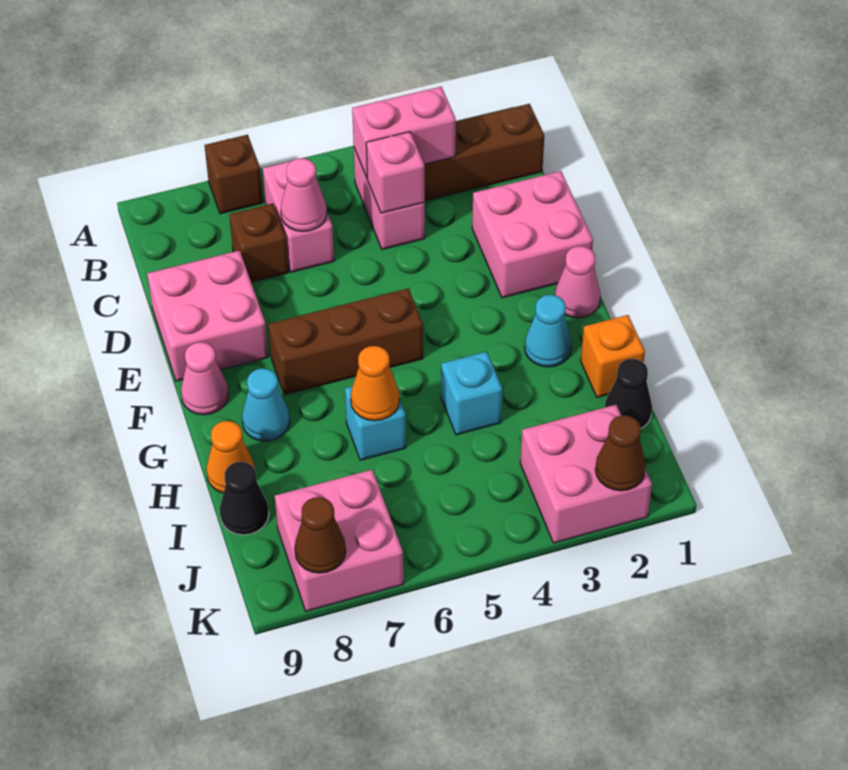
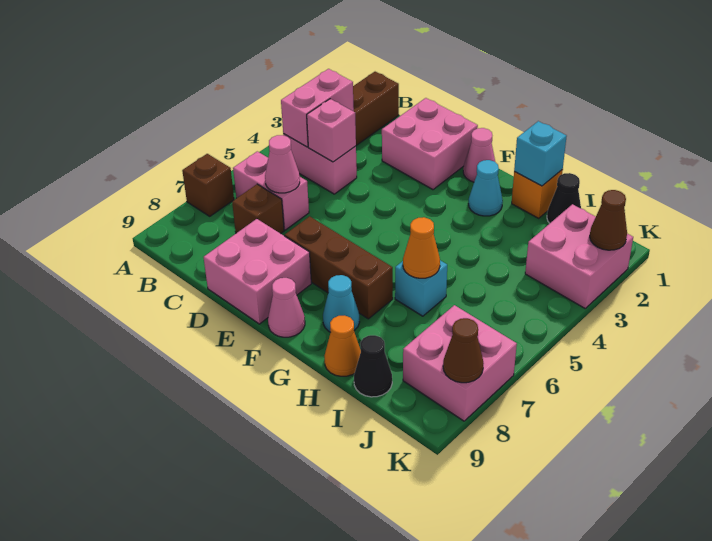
brown 1x3 brick [268,288,423,395] -> brown 1x3 brick turned to [285,216,393,319]
cyan 1x1 brick [441,352,502,435] -> cyan 1x1 brick moved to [514,121,567,186]

